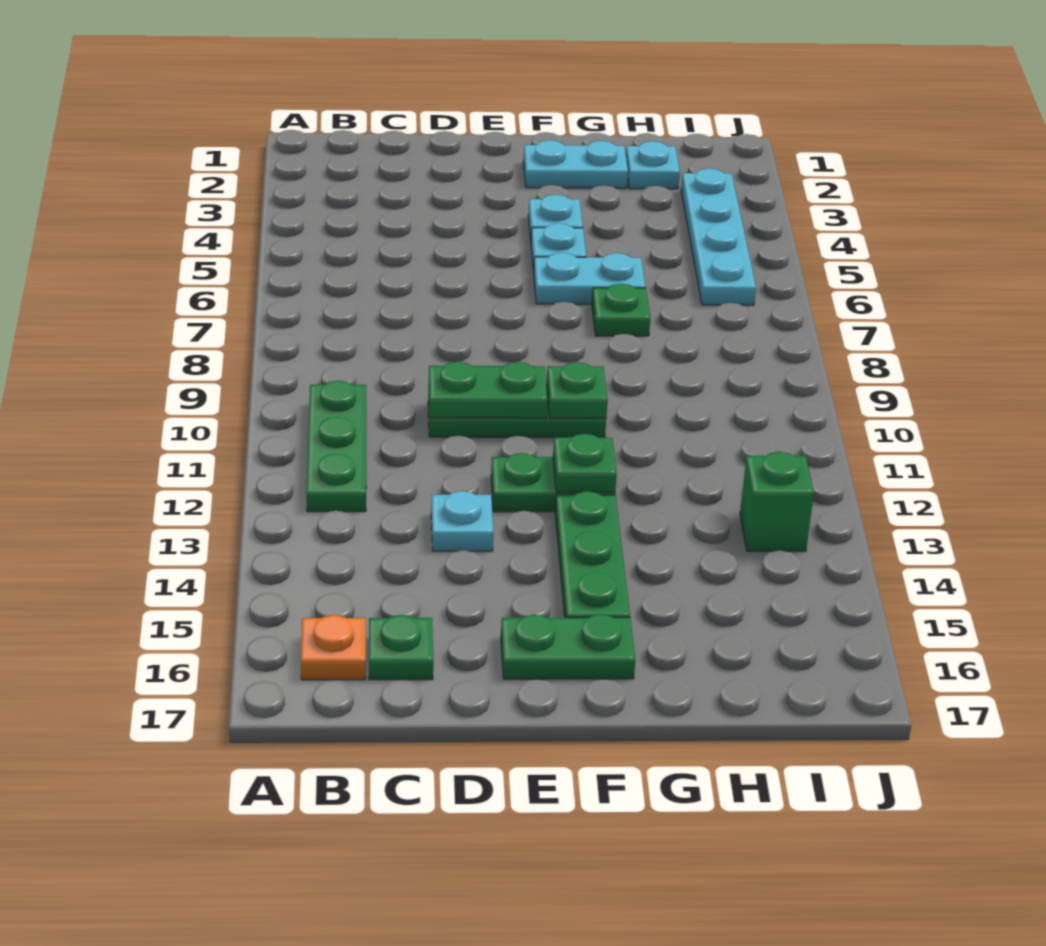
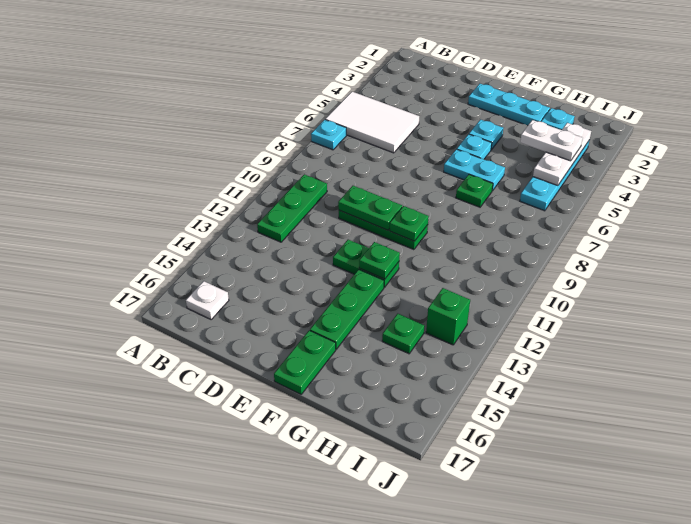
none -> white 2x3 tile [325,92,419,153]
orange 1x1 plate [301,615,366,680] -> white 1x1 plate [186,281,229,319]
green 1x1 plate [369,615,433,680] -> green 1x1 plate moved to [382,314,425,354]
cyan 1x1 plate [431,491,493,551] -> cyan 1x1 plate moved to [311,120,346,150]
green 1x2 plate [501,615,635,679] -> green 1x2 plate turned to [274,330,336,394]
cyan 1x2 plate [523,140,628,188] -> cyan 1x3 plate [468,84,550,126]
none -> white 1x2 plate [520,120,583,161]
none -> white 1x3 plate [533,123,591,186]

